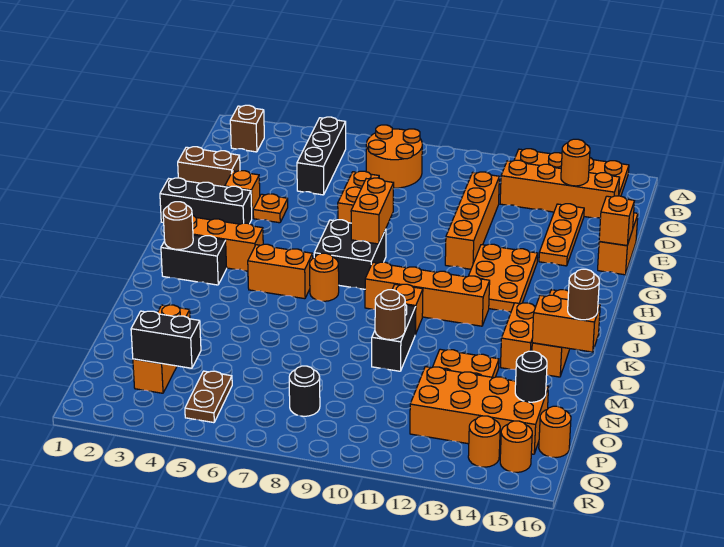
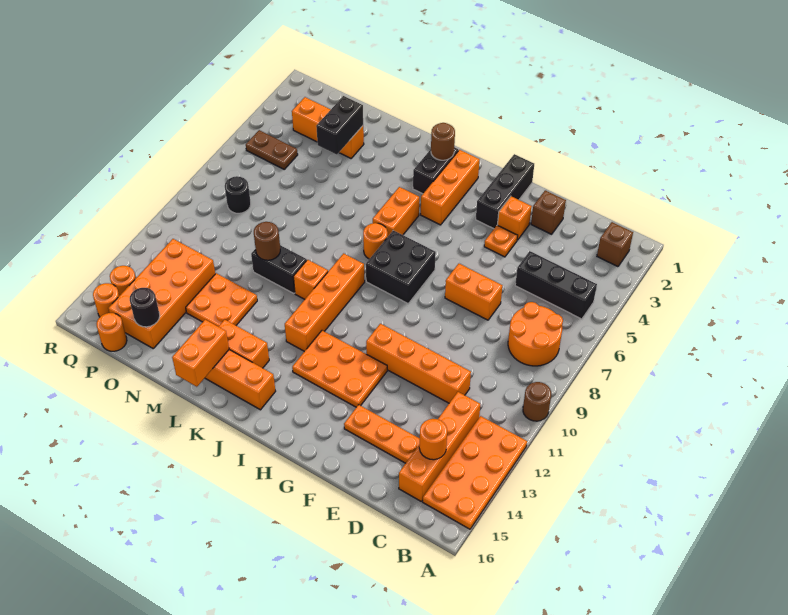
brown 1x2 brick [178,147,240,187] -> brown 1x1 brick [531,190,566,234]
orange 1x2 brick [598,213,638,275] -> none
orange 1x1 brick [599,196,634,246] -> none
orange 1x2 brick [351,178,394,244] -> none
brown 1x1 round brick [568,269,599,320] -> brown 1x1 round brick moved to [523,382,551,421]
black 1x2 brick [131,311,201,368] -> black 1x2 brick moved to [316,96,363,155]

